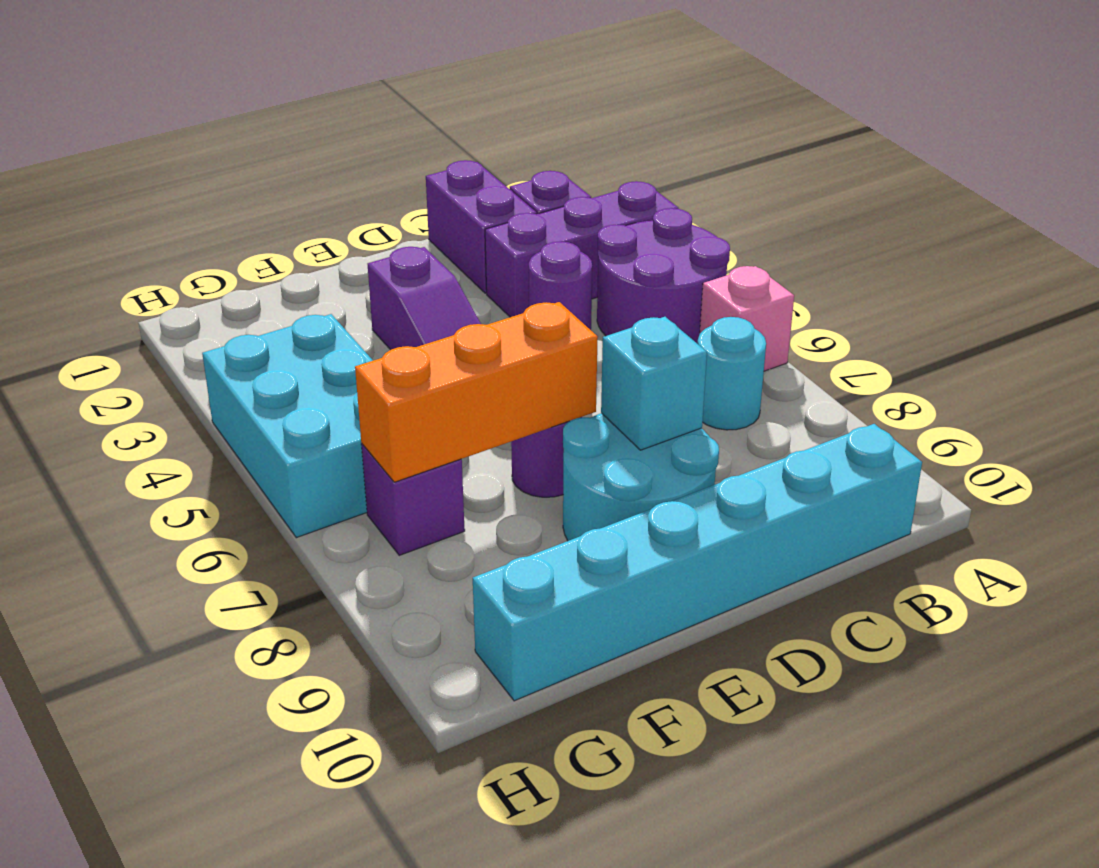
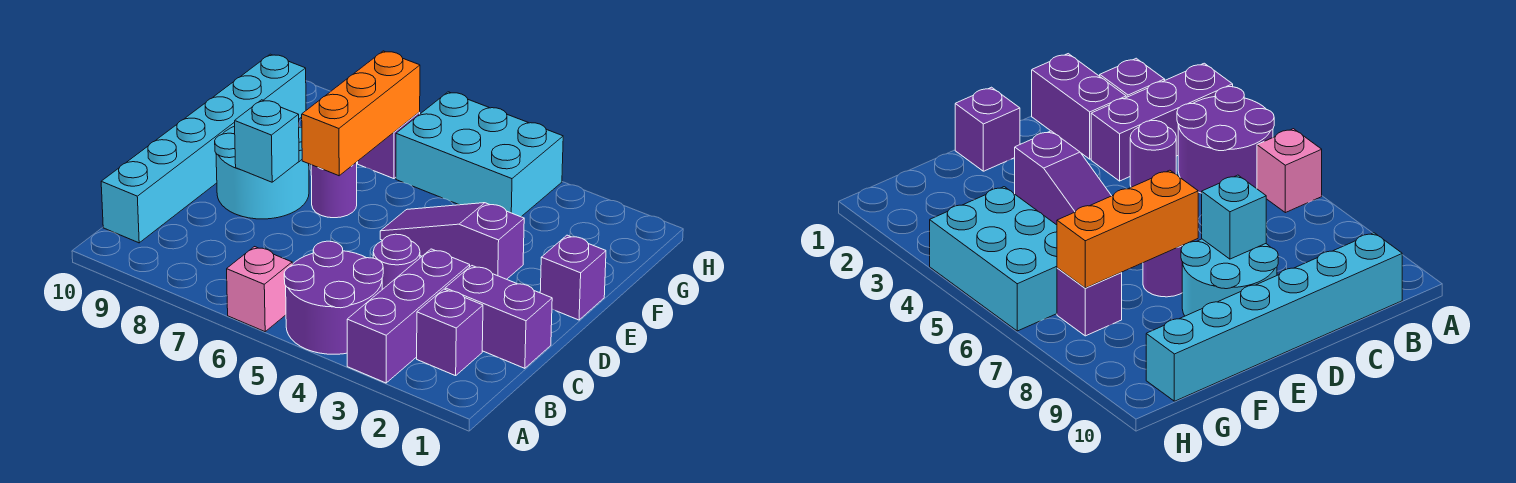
cyan 1x1 round brick [698,317,766,430] -> none
none -> purple 1x1 brick [540,235,606,320]

